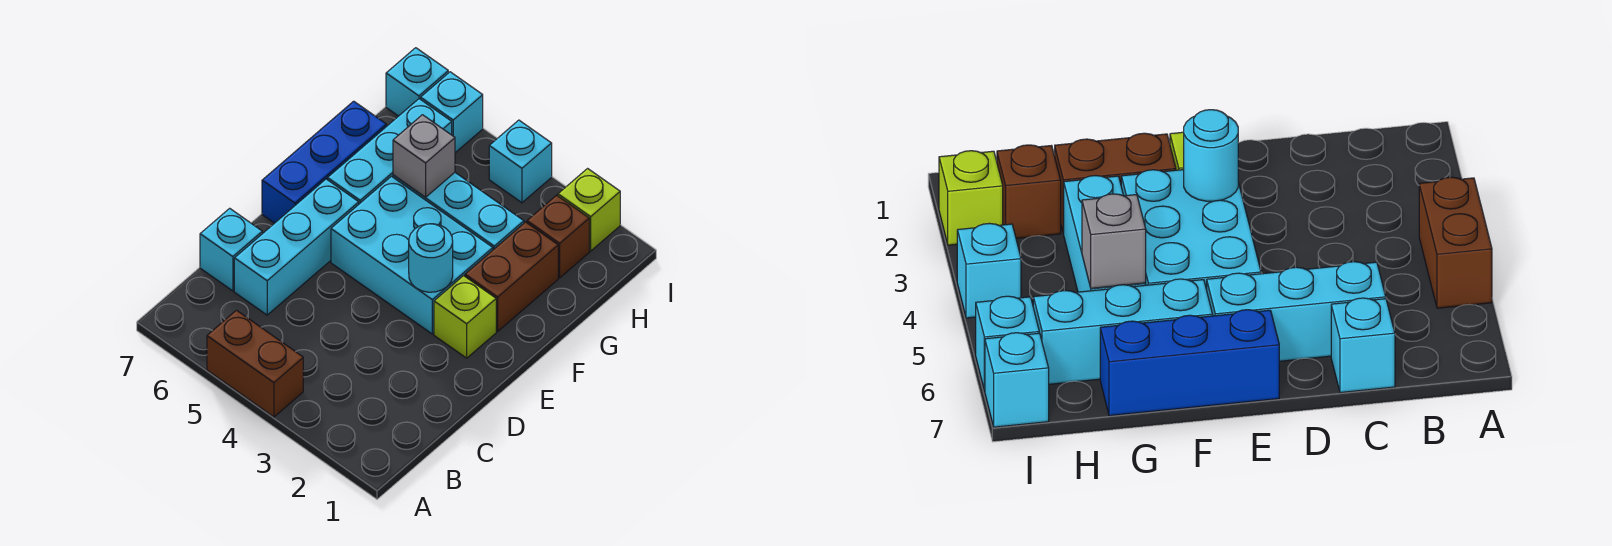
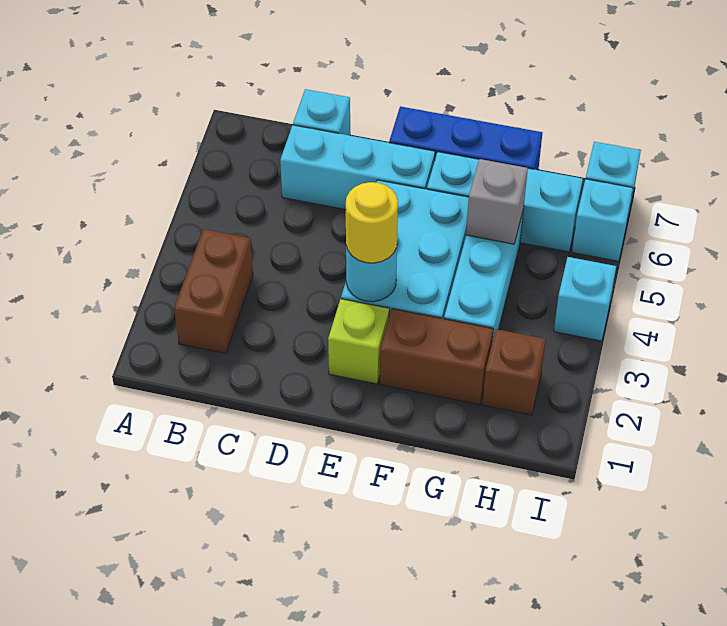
brown 1x2 brick [207,310,303,417] -> brown 1x2 brick moved to [174,229,253,353]
none -> yellow 1x1 round brick [346,182,398,263]
lime 1x1 brick [558,169,620,251] -> none

